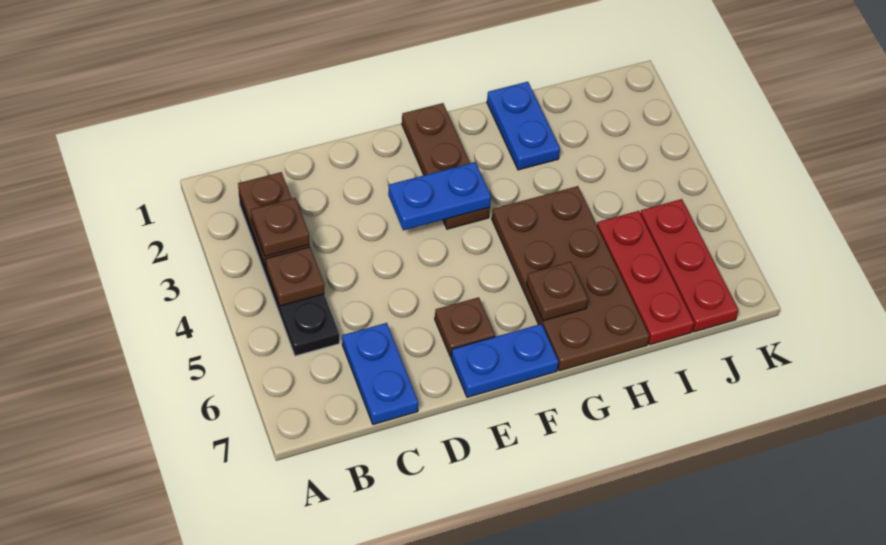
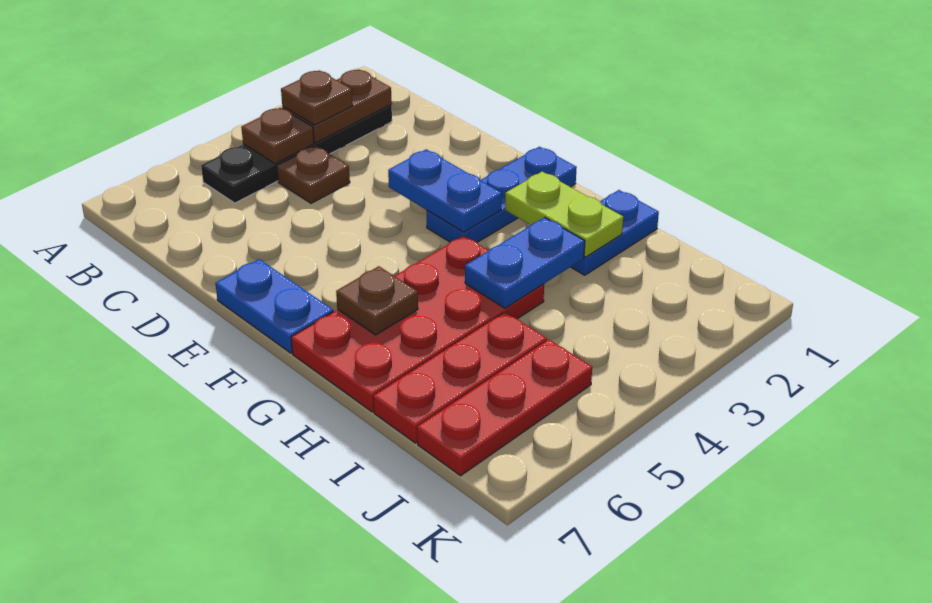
blue 1x2 plate [342,323,418,425] -> blue 1x2 plate moved to [465,217,585,308]
brown 1x1 plate [435,297,495,357] -> brown 1x1 plate moved to [277,146,350,203]
brown 1x3 plate [402,103,490,229] -> blue 1x3 plate [427,147,577,242]
none -> lime 1x2 plate [505,172,623,257]
brown 2x4 plate [492,186,649,371] -> red 2x4 plate [291,235,544,412]

